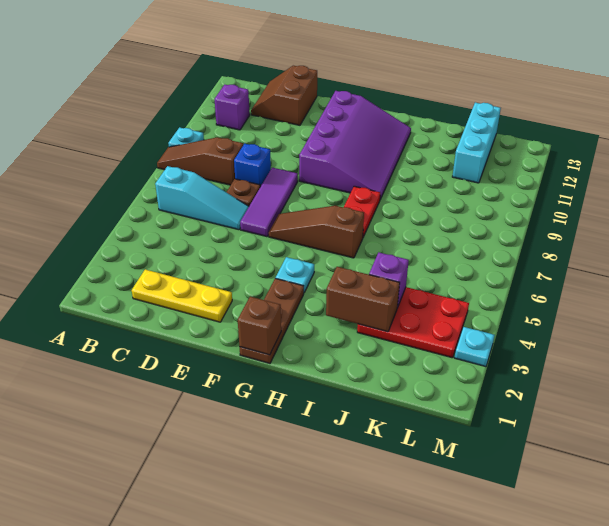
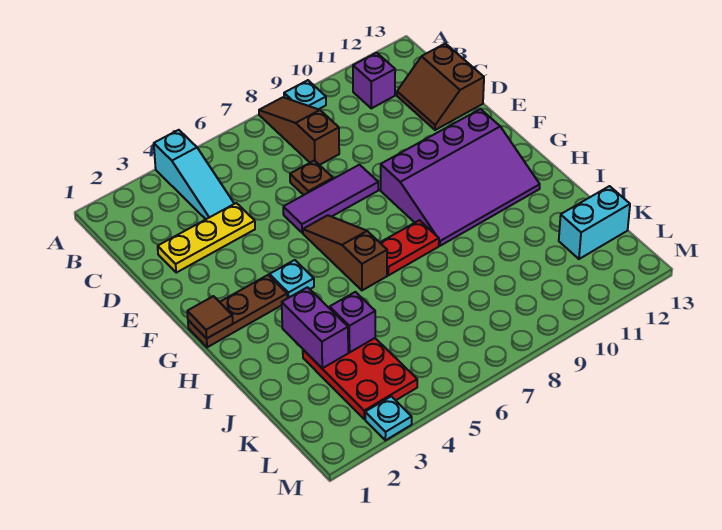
cyan 1x3 slope [155,166,249,230] -> cyan 1x3 slope moved to [154,130,234,219]
yellow 1x3 plate [132,269,232,322] -> yellow 1x3 plate turned to [158,203,255,273]
brown 2x2 slope [251,66,317,125] -> brown 2x2 slope turned to [397,44,484,130]
blue 1x1 brick [234,144,271,187] -> none
brown 1x1 brick [238,297,281,355] -> brown 1x1 tile [187,296,233,339]
brown 1x2 brick [326,267,400,332] -> purple 1x2 brick [282,287,348,368]
cyan 1x3 brick [452,102,501,183] -> cyan 1x2 brick [559,186,630,259]

